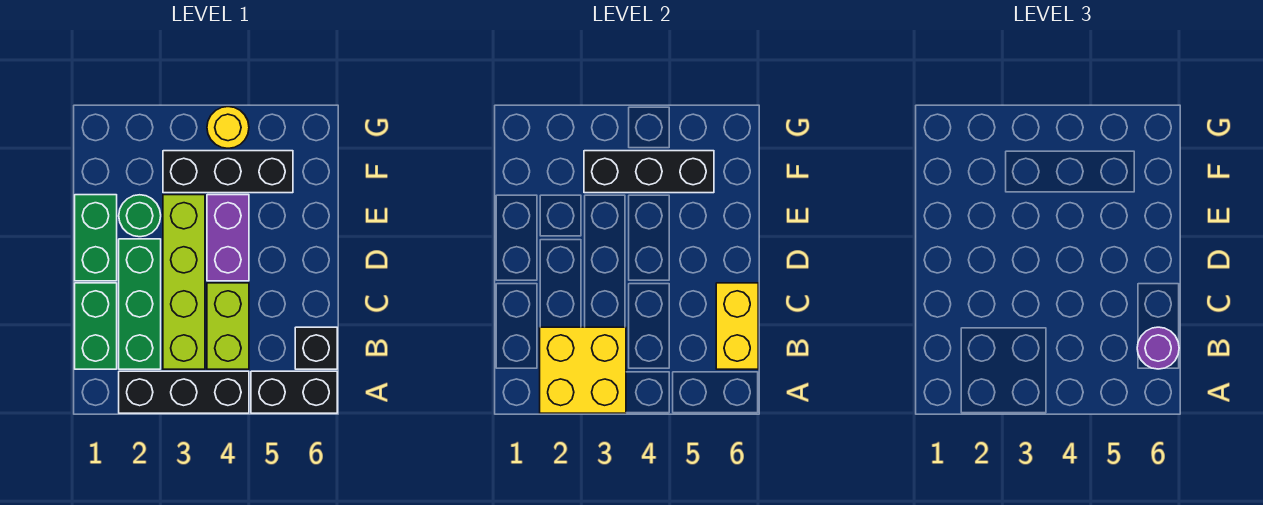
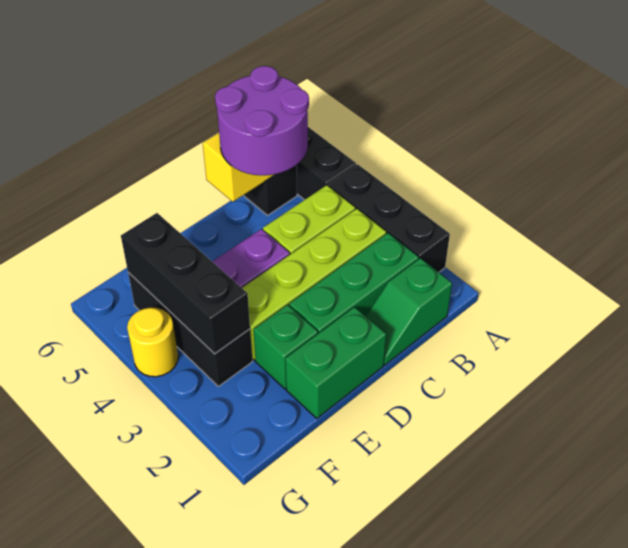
yellow 2x2 brick [540,327,626,413] -> none
green 1x2 brick [75,283,117,369] -> green 1x2 slope [366,258,452,365]
purple 1x1 round brick [1137,327,1179,369] -> purple 2x2 round brick [215,66,309,175]
green 1x1 round brick [119,195,161,237] -> green 1x1 brick [253,305,318,389]

